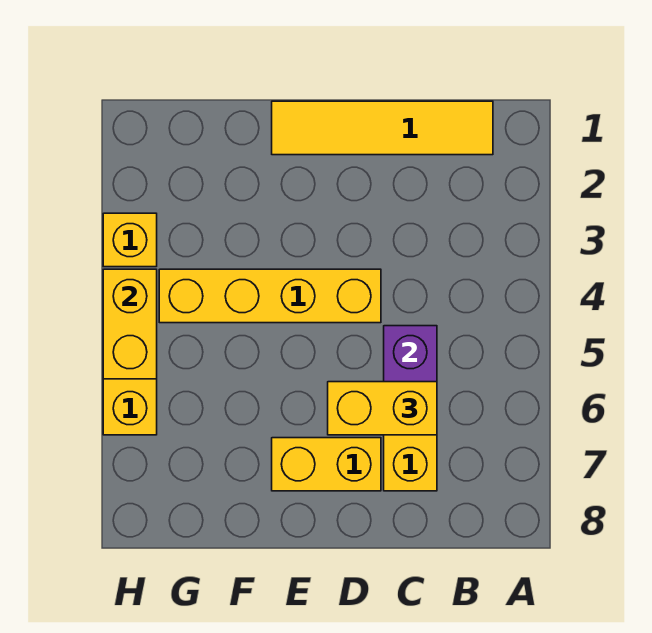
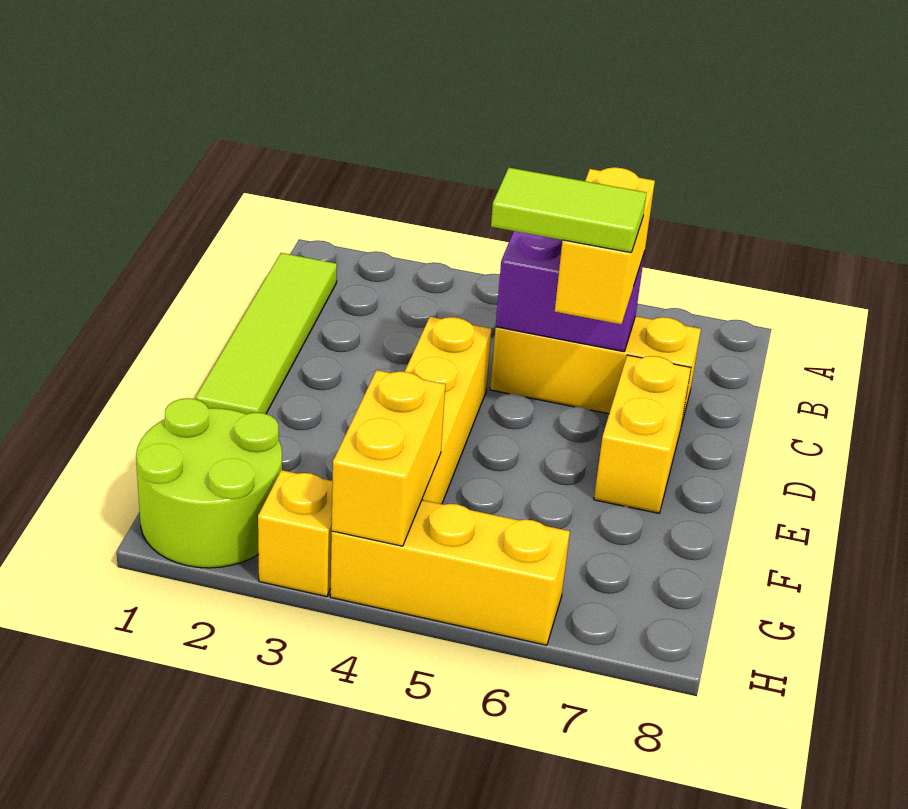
yellow 1x4 tile [272,101,493,155] -> lime 1x4 tile [196,253,337,414]
none -> lime 1x2 tile [491,168,646,253]
none -> lime 2x2 round brick [136,398,282,568]
yellow 1x2 brick [103,269,157,379] -> yellow 1x2 brick turned to [332,370,445,546]

